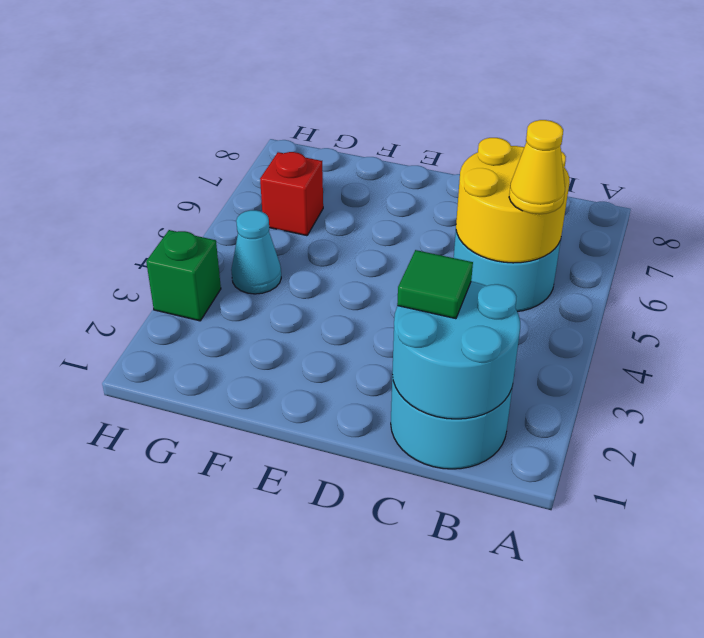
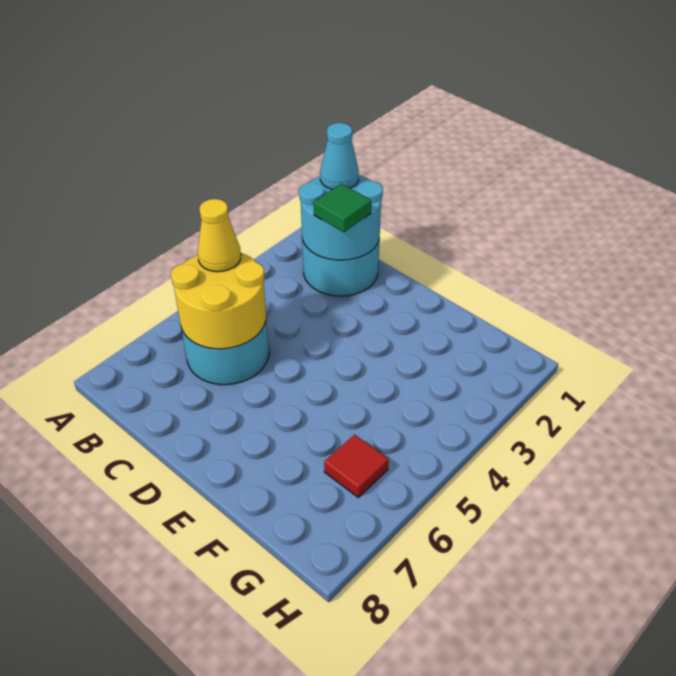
cyan 1x1 cone [231,210,281,294] -> cyan 1x1 cone moved to [320,123,359,189]
red 1x1 brick [260,152,323,236] -> red 1x1 tile [324,435,389,497]
green 1x1 brick [146,230,221,321] -> none

